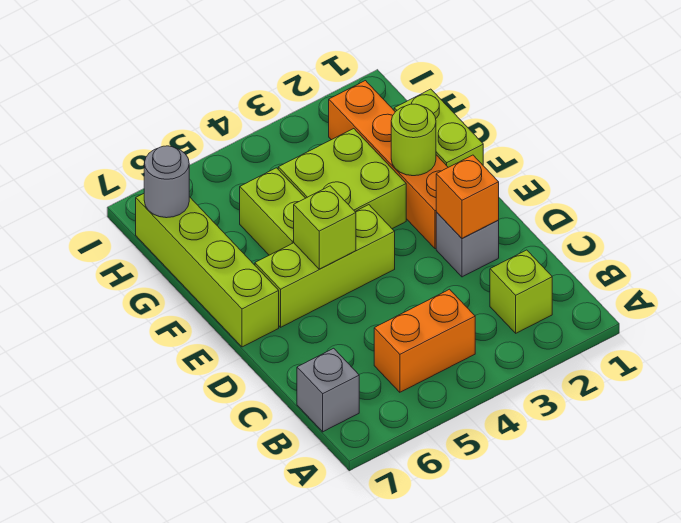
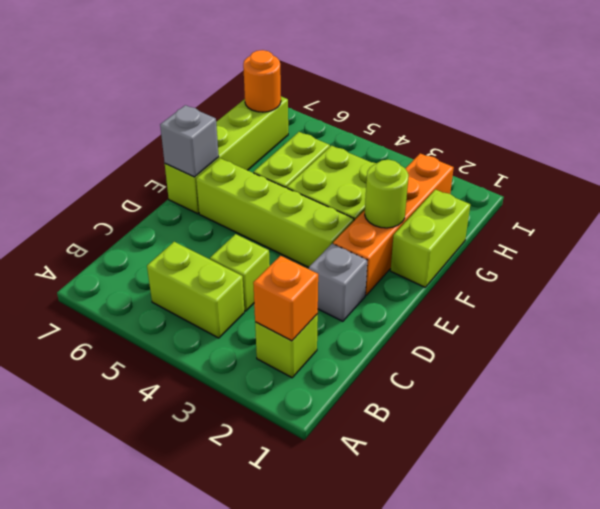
orange 1x2 brick [374,289,475,392] -> lime 1x2 brick [147,242,244,338]
grey 1x1 brick [297,348,359,432] -> grey 1x1 brick moved to [160,105,219,177]
orange 1x1 brick [436,155,499,239] -> orange 1x1 brick moved to [253,256,318,341]
lime 1x3 brick [255,205,395,327] -> lime 1x4 brick [196,158,354,267]
lime 1x1 brick [294,186,356,269] -> lime 1x1 brick moved to [210,234,270,311]
grey 1x1 round brick [144,146,189,218] -> orange 1x1 round brick [243,50,281,112]

